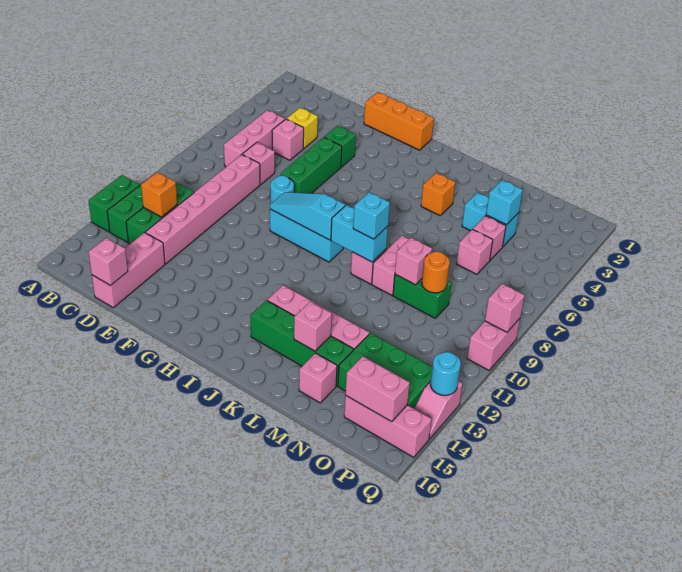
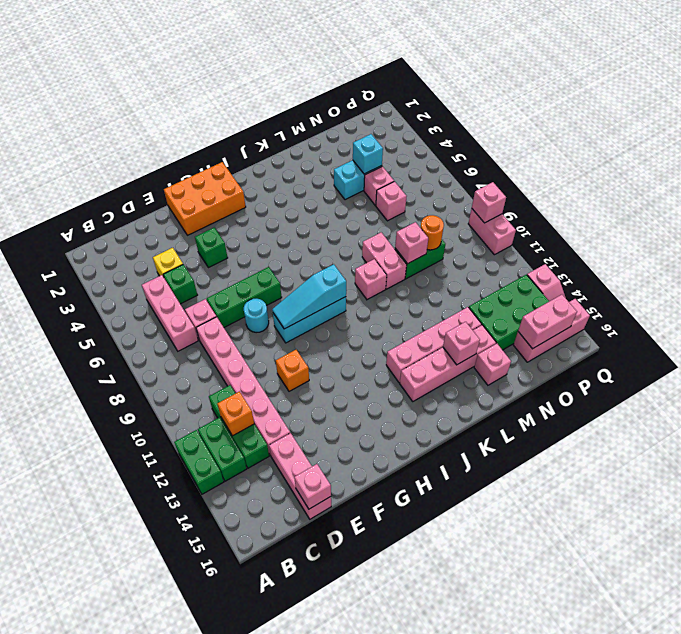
pink 1x1 brick [272,119,304,160] -> green 1x1 brick [163,265,197,304]
orange 1x3 brick [364,92,434,150] -> orange 2x3 brick [164,162,246,235]
green 1x3 brick [281,137,342,193] -> green 1x3 brick turned to [207,267,282,327]
cyan 1x2 brick [331,205,388,262] -> none
green 1x4 brick [250,300,353,386] -> pink 1x4 brick [400,325,496,401]
orange 1x1 brick [421,173,455,215] -> orange 1x1 brick moved to [276,350,309,391]
cyan 1x1 brick [353,192,390,239] -> none
cyan 1x1 round brick [430,352,461,395] -> none

